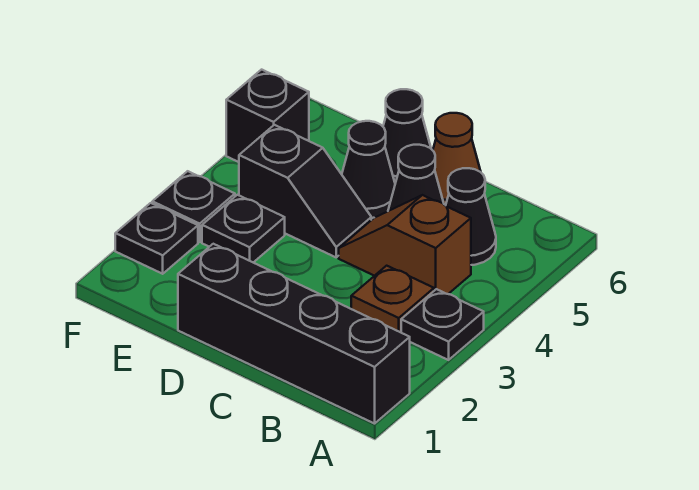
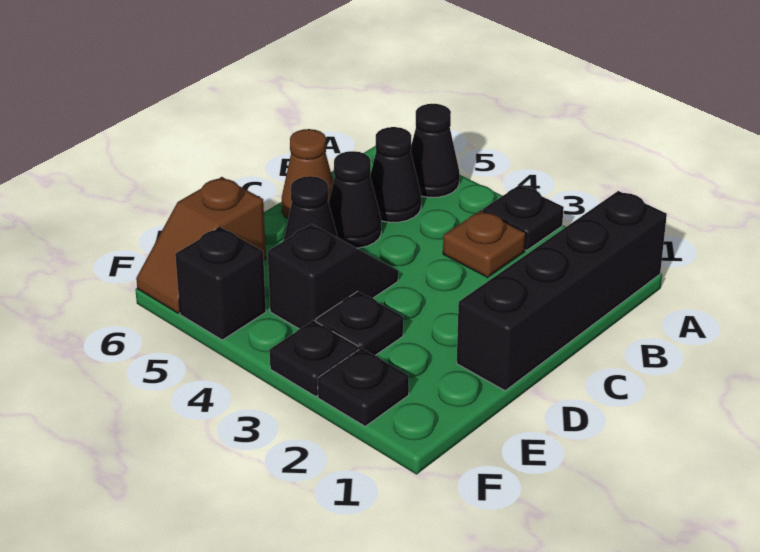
brown 1x2 slope [339,195,471,294] -> brown 1x2 slope moved to [136,177,266,313]
black 1x1 cone [383,89,431,183] -> black 1x1 cone moved to [411,104,460,197]

